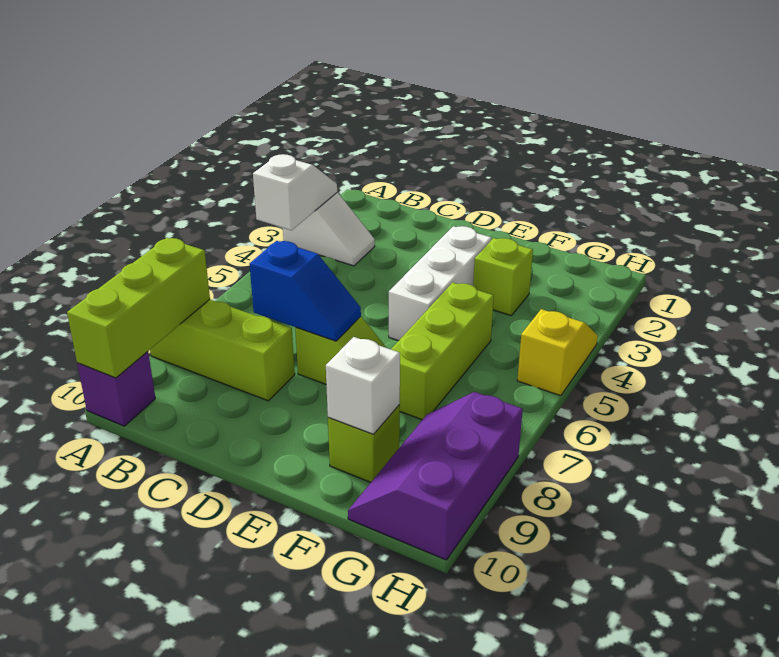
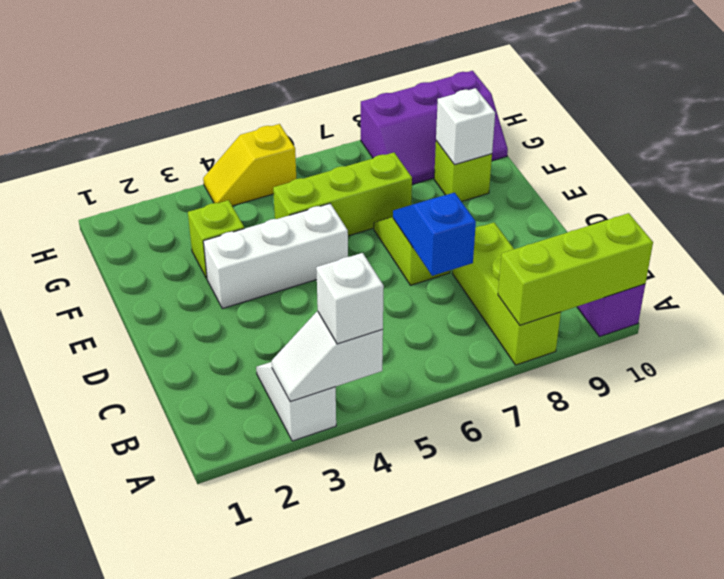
none -> white 1x1 brick [316,253,384,344]

